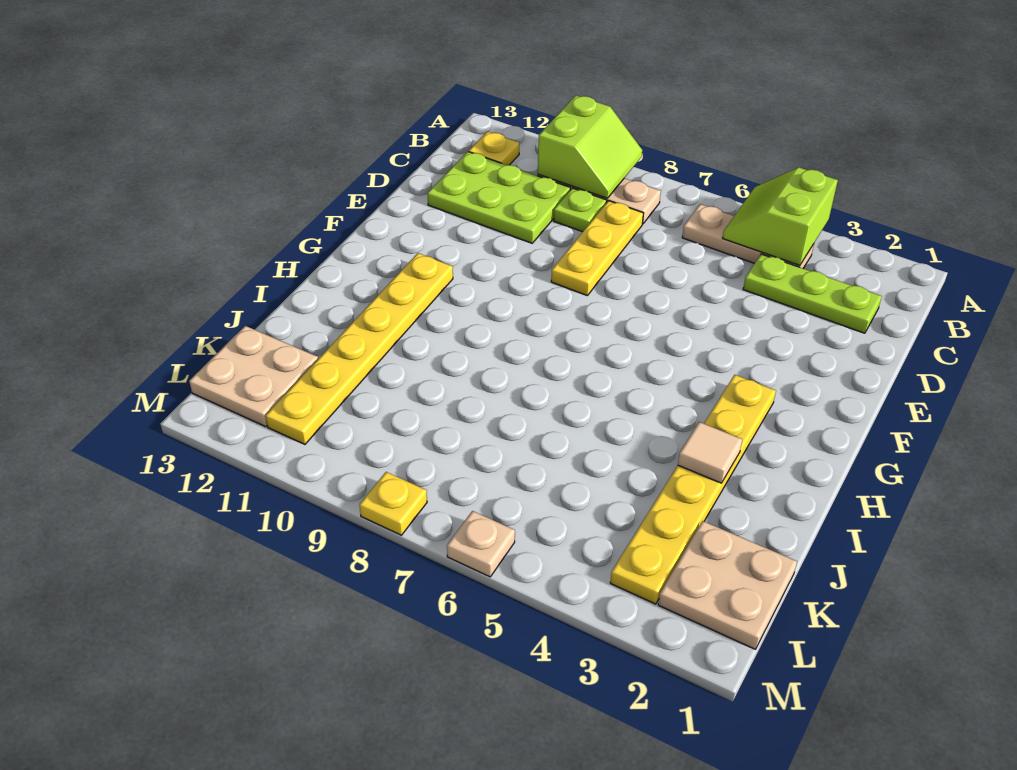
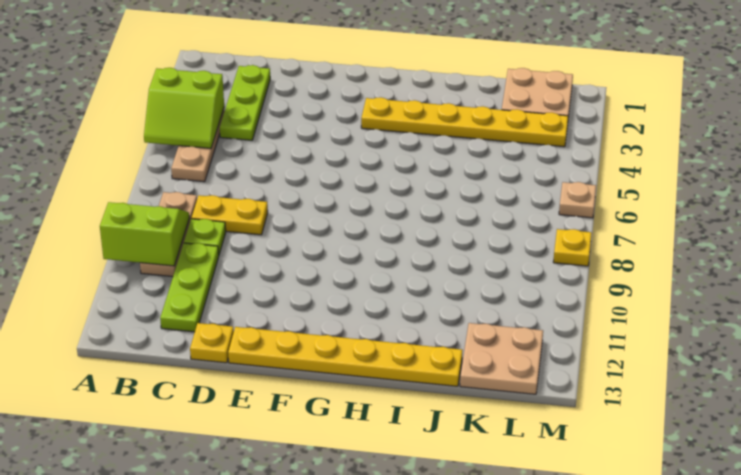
yellow 1x1 plate [469,132,519,165] -> yellow 1x1 plate moved to [190,323,234,363]
yellow 1x3 plate [551,201,643,296] -> yellow 1x2 plate [192,195,268,235]
lime 2x3 plate [428,152,570,243] -> lime 1x3 plate [160,243,219,332]
yellow 1x6 plate [266,253,453,444] -> yellow 1x6 plate moved to [228,327,463,386]
tan 1x1 tile [678,422,742,483] -> none

